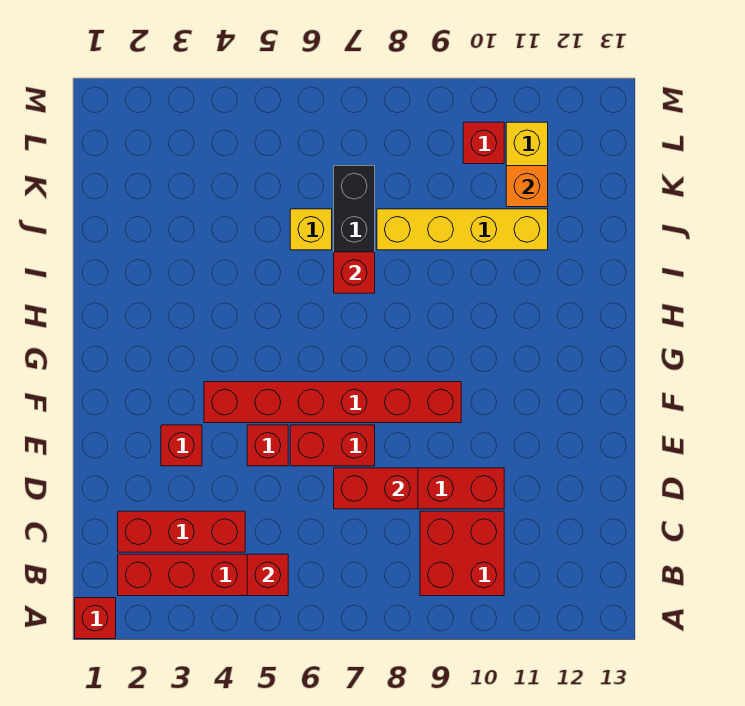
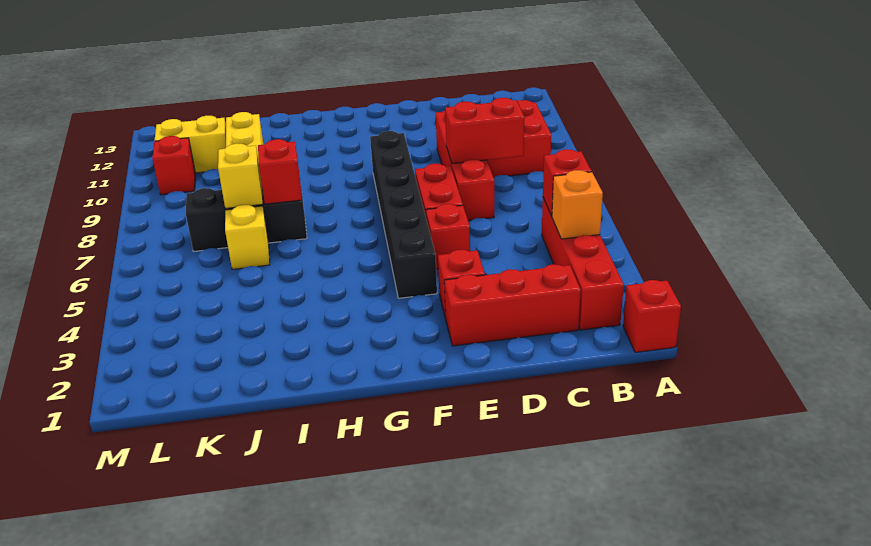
red 1x3 brick [118,511,245,552] -> red 1x3 brick turned to [444,264,581,346]
red 1x2 brick [334,468,418,509] -> red 1x2 brick turned to [445,98,524,164]
red 1x6 brick [204,382,461,423] -> black 1x6 brick [370,131,437,298]
none -> yellow 1x1 brick [218,143,263,208]
orange 1x1 brick [506,166,548,207] -> orange 1x1 brick moved to [552,170,603,239]

